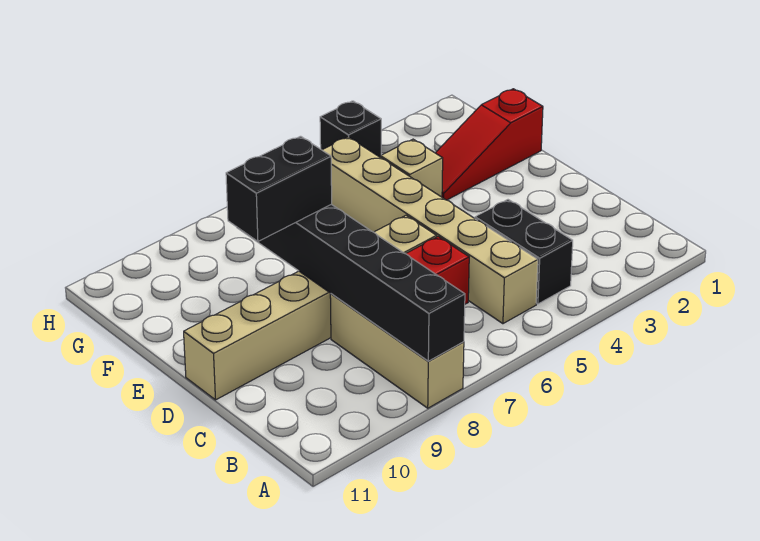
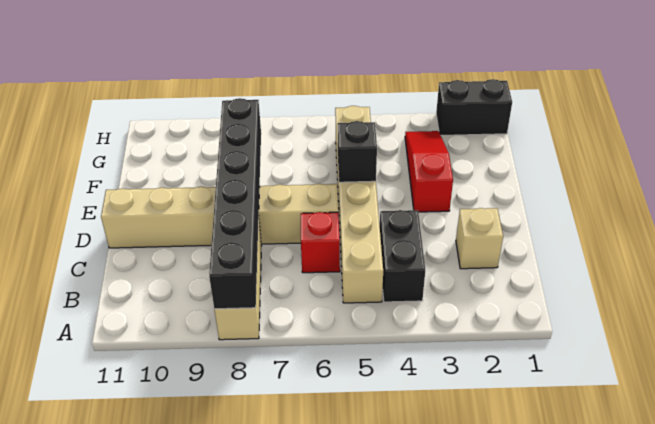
black 1x2 brick [226,136,332,241] -> black 1x2 brick moved to [436,79,512,135]
red 1x3 slope [436,89,543,200] -> red 1x3 slope turned to [405,131,453,212]
tan 1x1 brick [380,139,443,197] -> tan 1x1 brick moved to [456,208,503,269]
black 1x1 brick [320,101,381,157] -> black 1x1 brick moved to [338,121,377,182]

